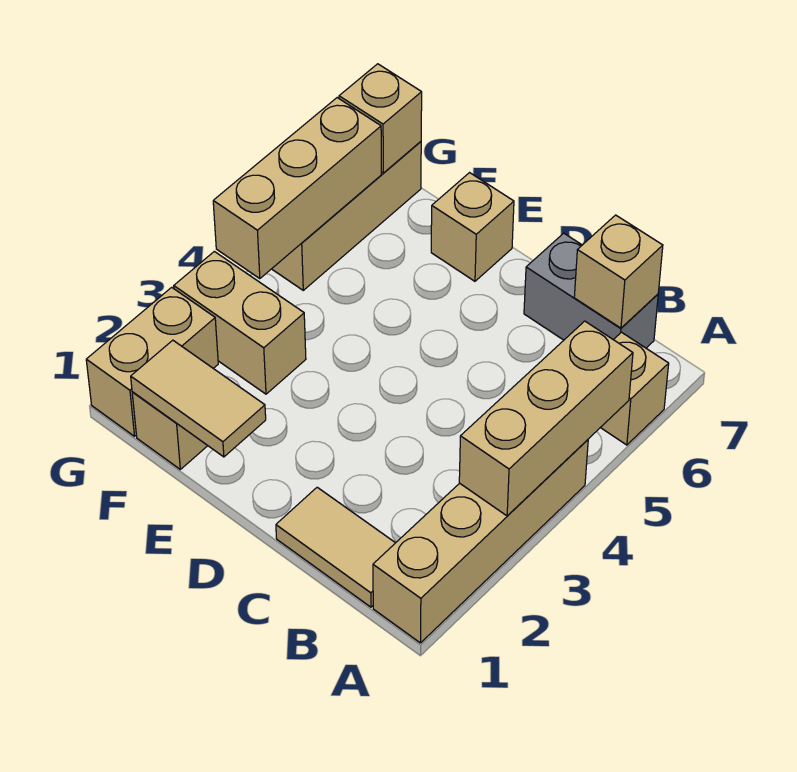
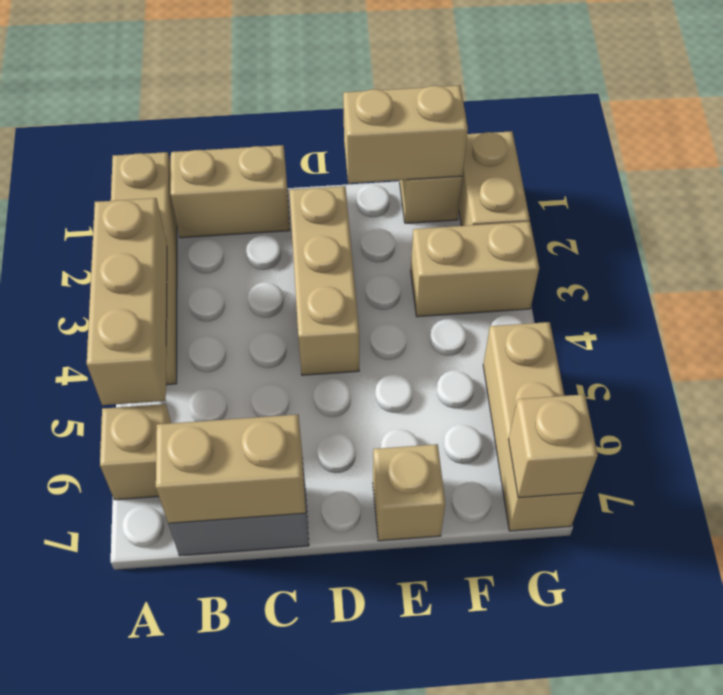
tan 1x2 tile [276,487,395,607] -> tan 1x2 brick [171,145,290,238]
tan 1x1 brick [574,215,663,328] -> tan 1x2 brick [156,415,306,524]
tan 1x2 tile [131,340,266,457] -> tan 1x2 brick [343,85,468,183]
tan 1x3 brick [213,98,381,279] -> tan 1x3 brick moved to [289,186,359,375]

